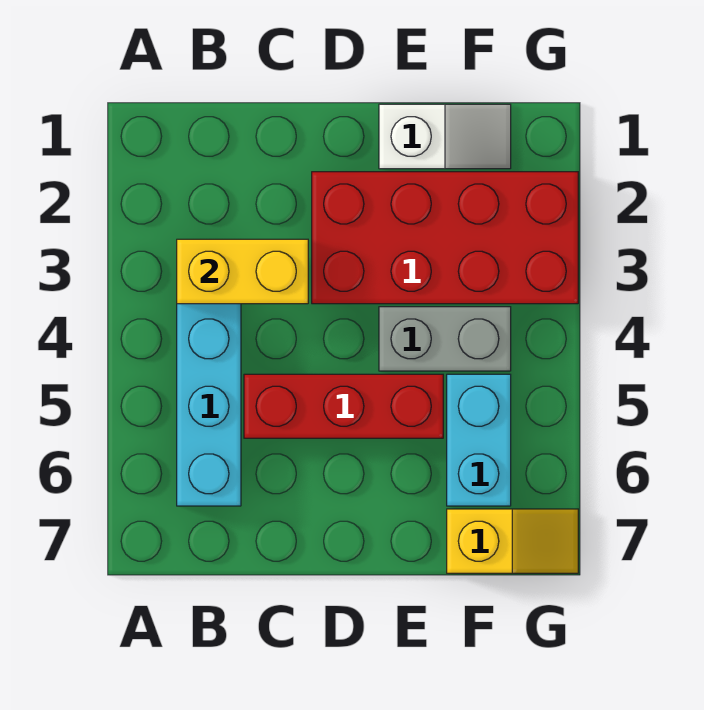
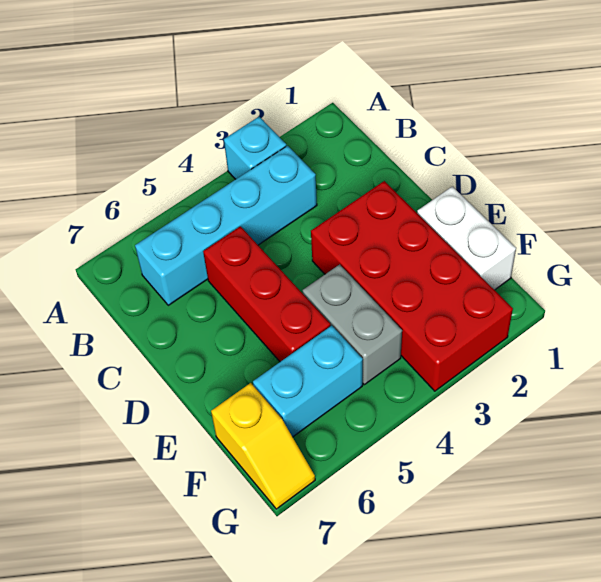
none -> cyan 1x1 brick [224,117,286,179]
yellow 1x2 brick [177,239,308,304] -> none
white 1x2 slope [379,104,511,169] -> white 1x2 brick [417,186,516,290]

